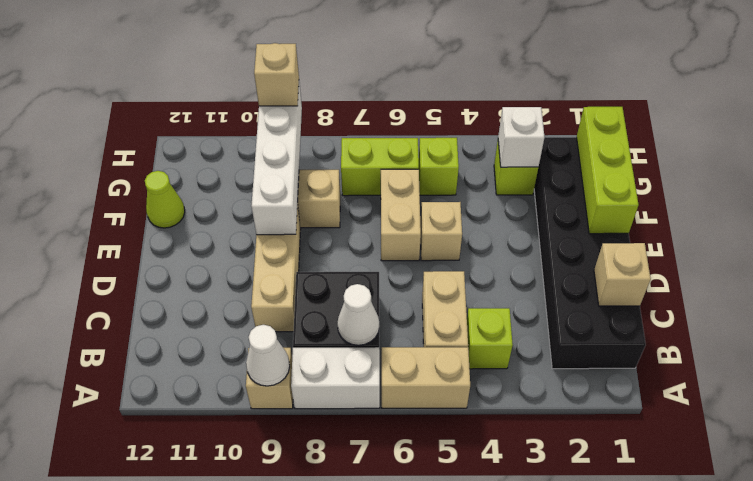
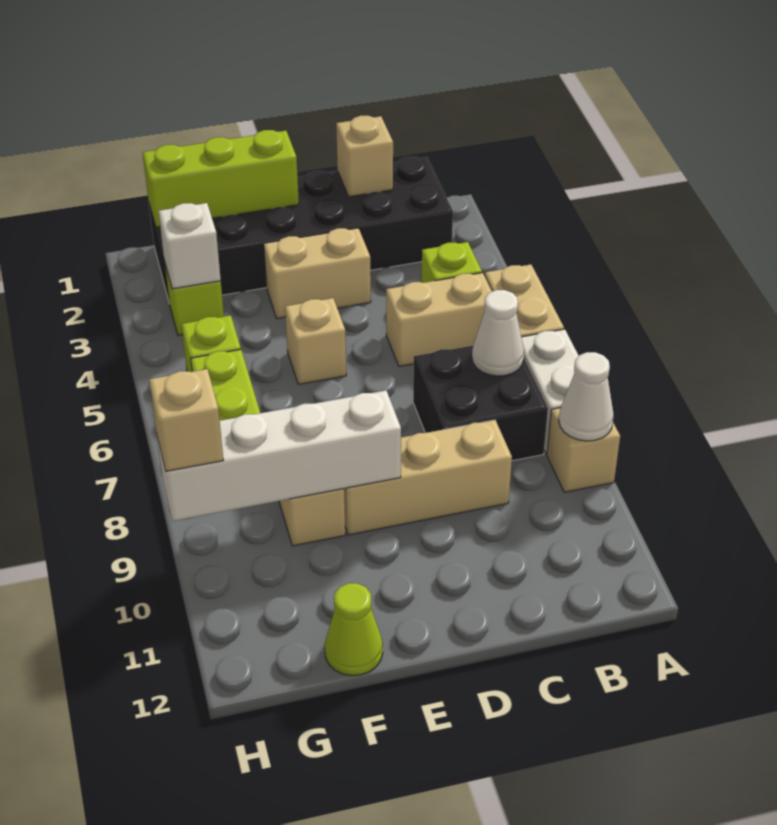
tan 1x2 brick [381,169,421,261] -> tan 1x2 brick moved to [264,228,371,319]

